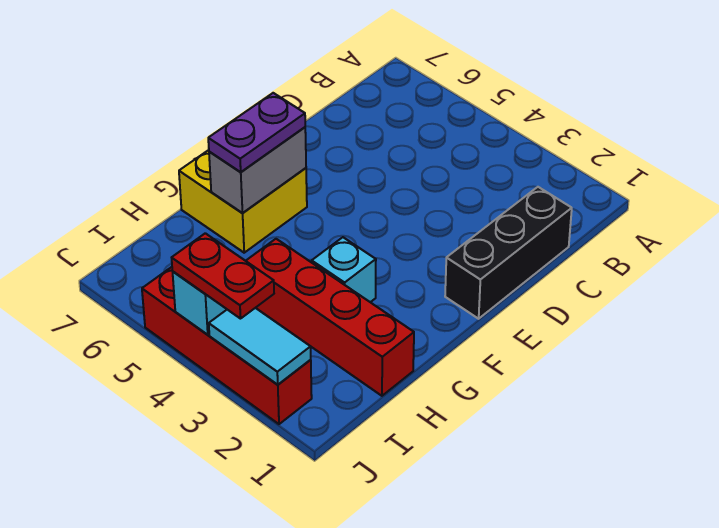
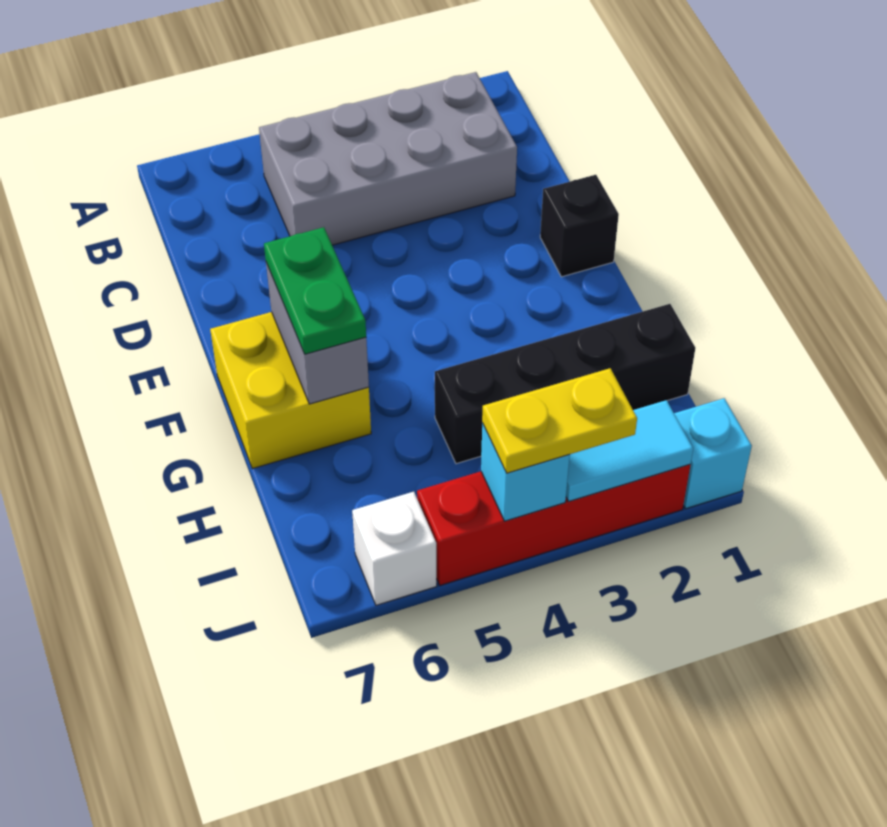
none -> grey 2x4 brick [259,72,517,245]
black 1x3 brick [445,187,572,319] -> black 1x1 brick [540,175,619,277]
purple 1x2 plate [208,93,305,172] -> green 1x2 plate [264,227,366,354]
cyan 1x1 brick [312,237,376,302] -> cyan 1x1 brick moved to [674,398,752,508]
red 1x4 brick [246,239,414,396] -> black 1x4 brick [435,304,695,464]
red 1x2 plate [172,233,274,319] -> yellow 1x2 plate [482,368,637,473]
none -> white 1x1 brick [352,492,437,605]

